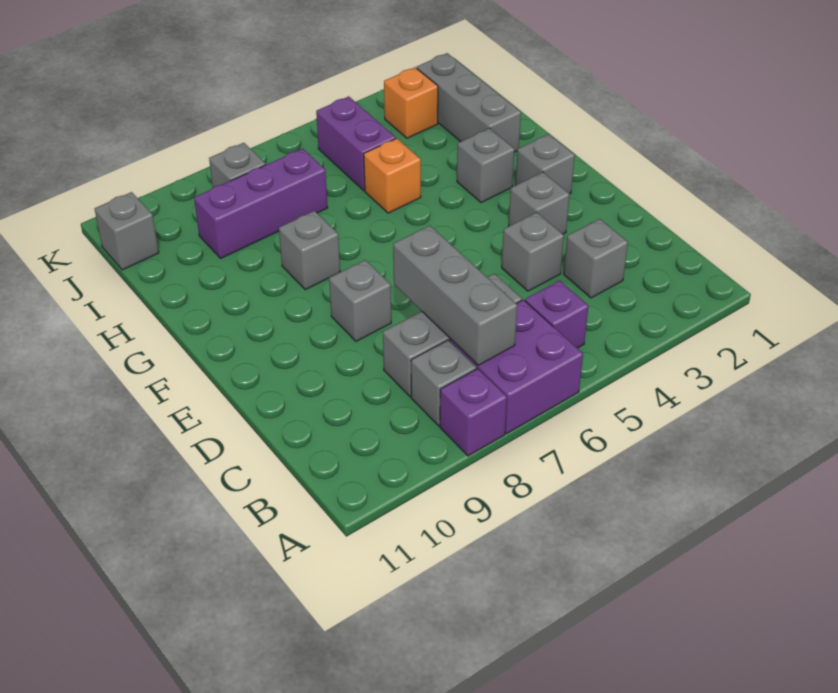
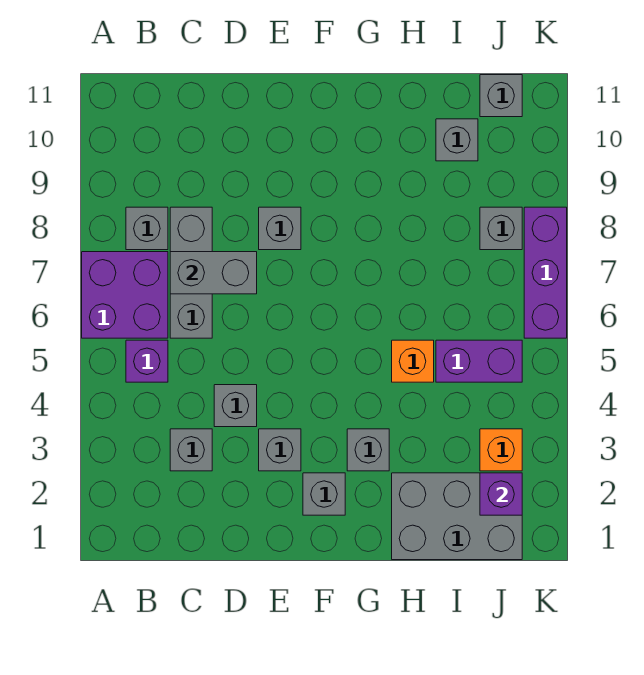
purple 1x1 brick [440,369,507,456] -> purple 1x1 brick moved to [480,473,522,515]
grey 1x3 brick [393,226,517,365] -> grey 1x2 brick [170,252,257,294]
grey 1x1 brick [279,211,340,290] -> grey 1x1 brick moved to [436,119,478,161]
grey 1x3 brick [417,53,521,152] -> grey 2x3 brick [392,473,522,560]
purple 1x3 brick [194,148,328,258] -> purple 1x3 brick moved to [524,207,567,338]

